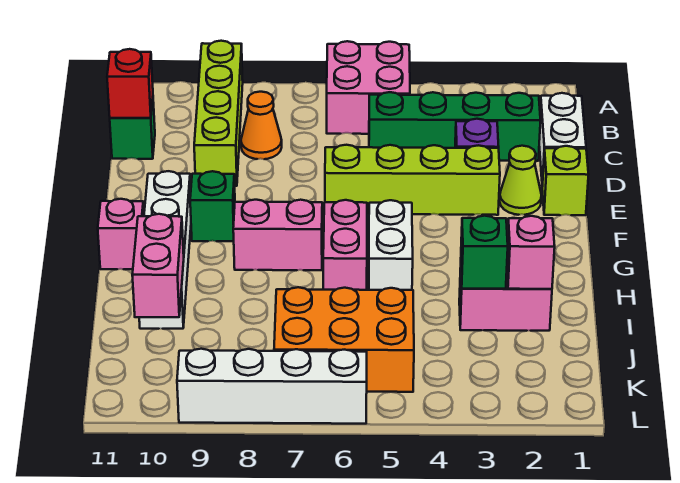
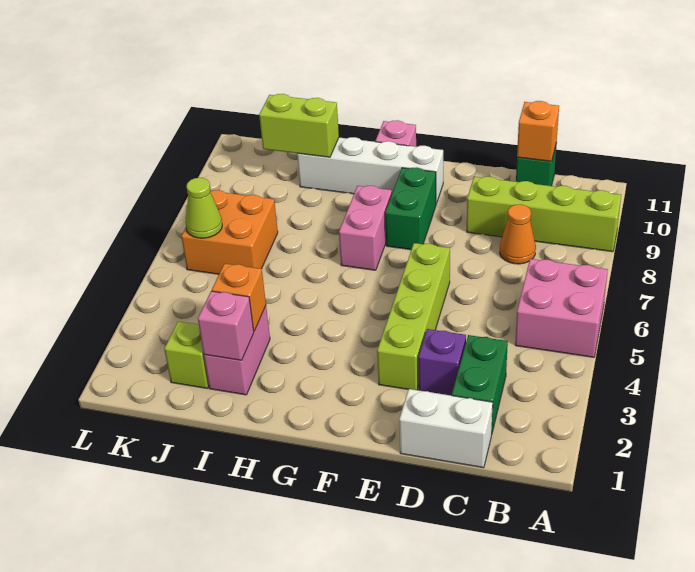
green 1x4 brick [369,92,541,161] -> green 1x2 brick [452,335,508,435]
red 1x1 brick [107,49,153,118] -> orange 1x1 brick [517,101,559,161]
lime 1x1 brick [542,146,588,215] -> lime 1x1 brick moved to [164,321,209,388]
lime 1x1 cone [500,146,541,215] -> lime 1x1 cone moved to [185,178,222,238]
green 1x1 brick [190,171,235,241] -> green 1x2 brick [385,167,436,250]
white 1x2 brick [369,200,413,290] -> none
pink 1x2 brick [323,200,367,290] -> none
green 1x1 brick [461,216,508,289] -> orange 1x1 brick [212,264,266,331]
pink 1x2 brick [132,214,184,317] -> lime 1x2 brick [259,94,339,157]
orange 2x3 brick [274,287,414,392] -> orange 2x2 brick [181,190,278,274]
white 1x4 brick [177,349,367,424] -> none

